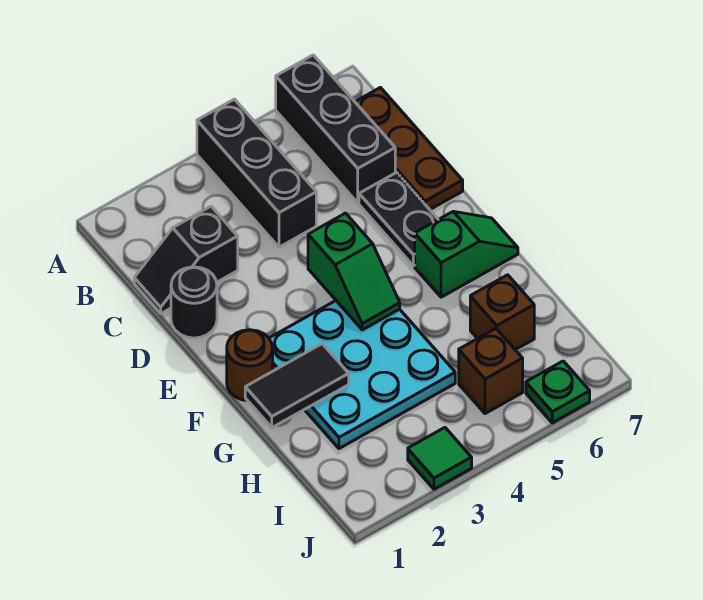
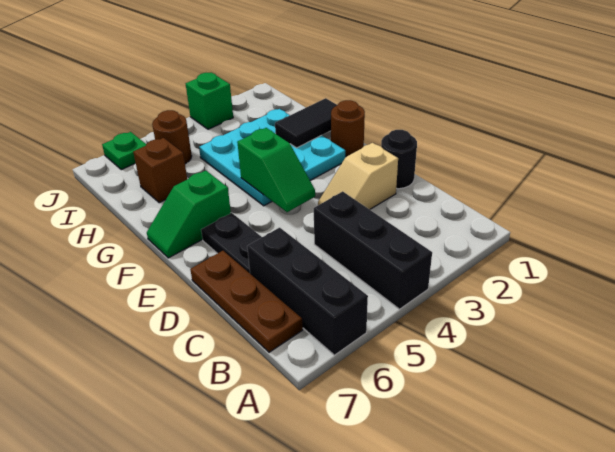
black 1x2 slope [134,207,238,313] -> none
none -> tan 1x2 slope [318,143,398,210]
green 1x2 slope [308,213,400,330] -> green 1x2 slope turned to [237,128,315,212]
brown 1x1 brick [459,329,523,414] -> brown 1x1 round brick [152,110,192,164]
green 1x1 tile [408,428,472,489] -> green 1x1 brick [186,73,233,129]

